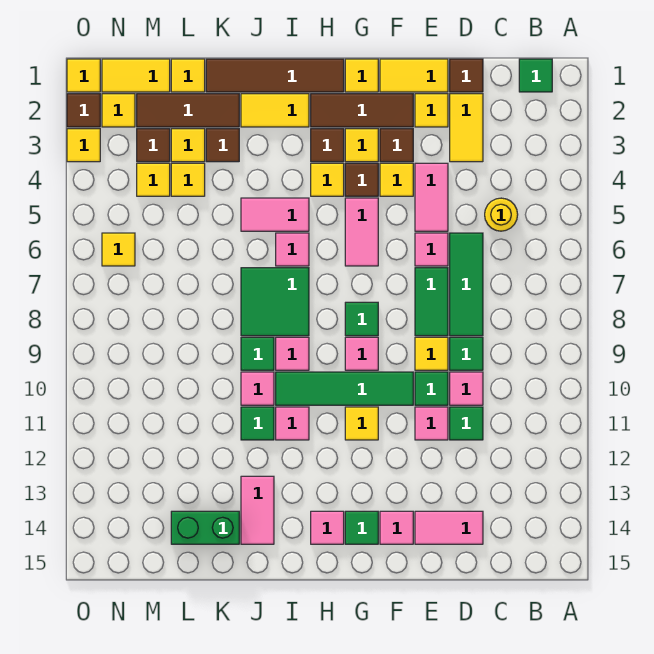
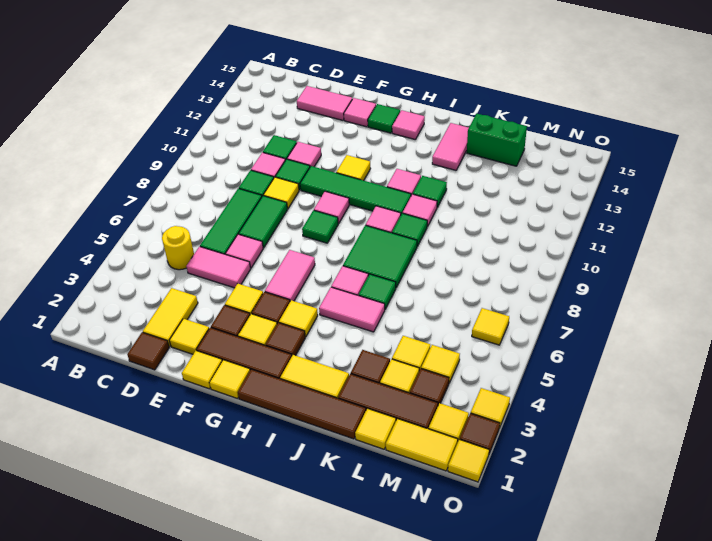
green 1x1 tile [519,59,552,92] -> green 1x1 tile moved to [359,274,396,309]
yellow 1x2 tile [380,59,448,92] -> yellow 1x1 tile [182,351,222,389]
pink 1x2 tile [415,163,448,231] -> pink 1x2 tile turned to [186,247,251,288]

